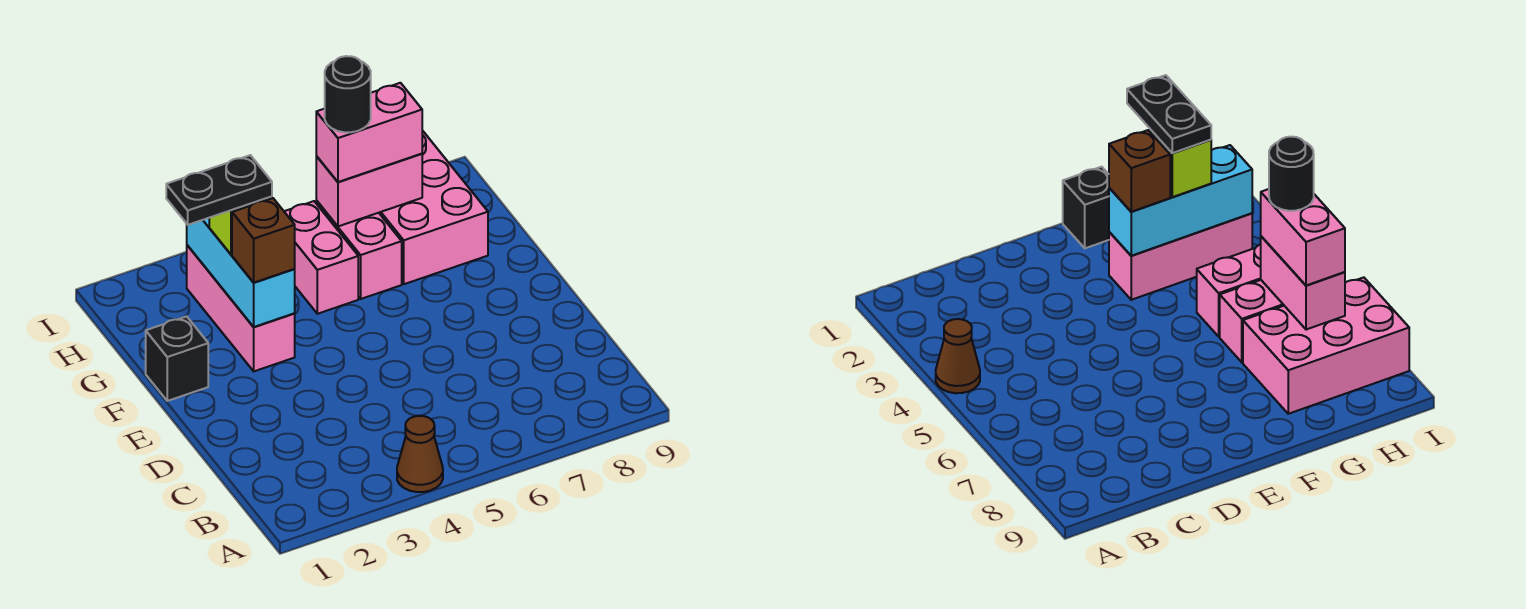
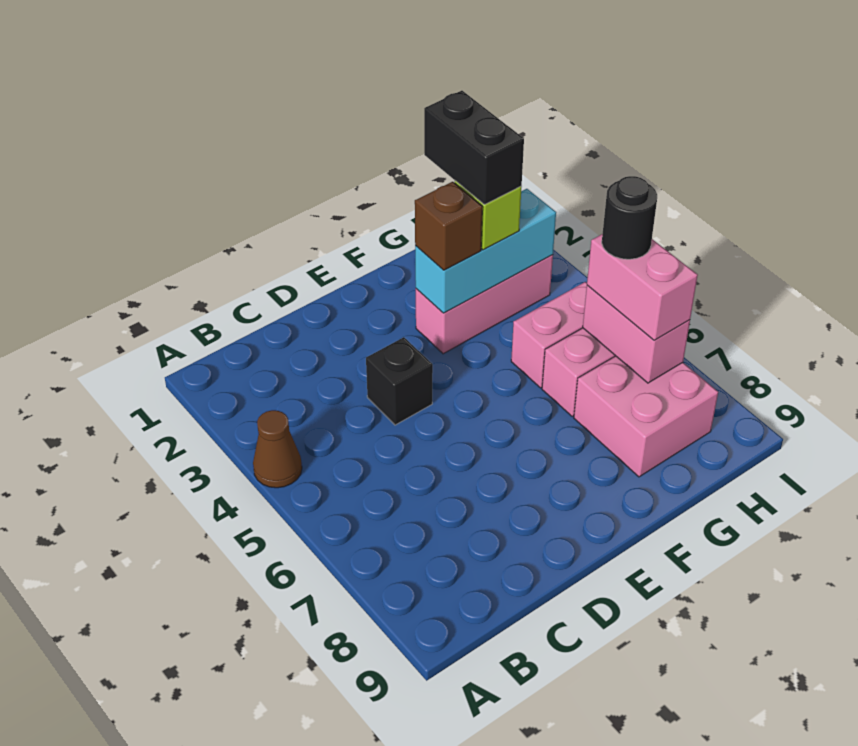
black 1x1 brick [146,316,208,401] -> black 1x1 brick moved to [366,337,433,425]
black 1x2 plate [166,155,272,225] -> black 1x2 brick [424,91,524,205]
pink 2x3 brick [379,130,488,284] -> pink 2x2 brick [574,356,718,477]

